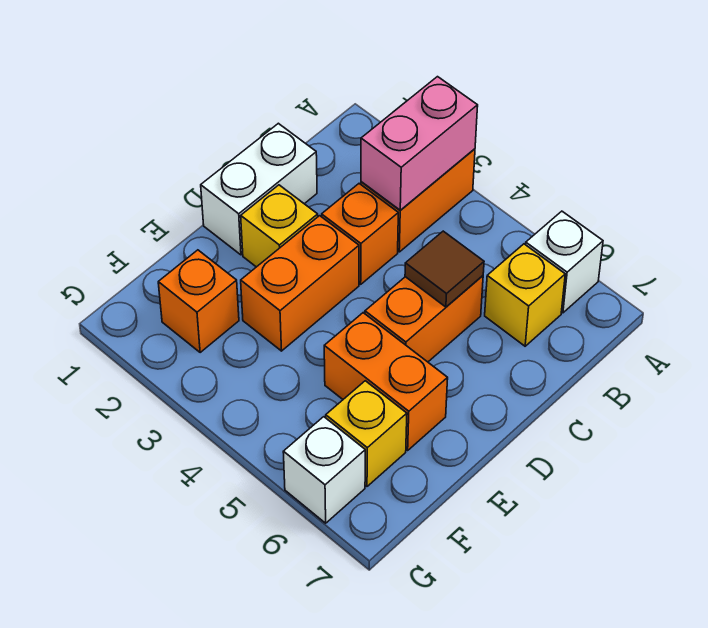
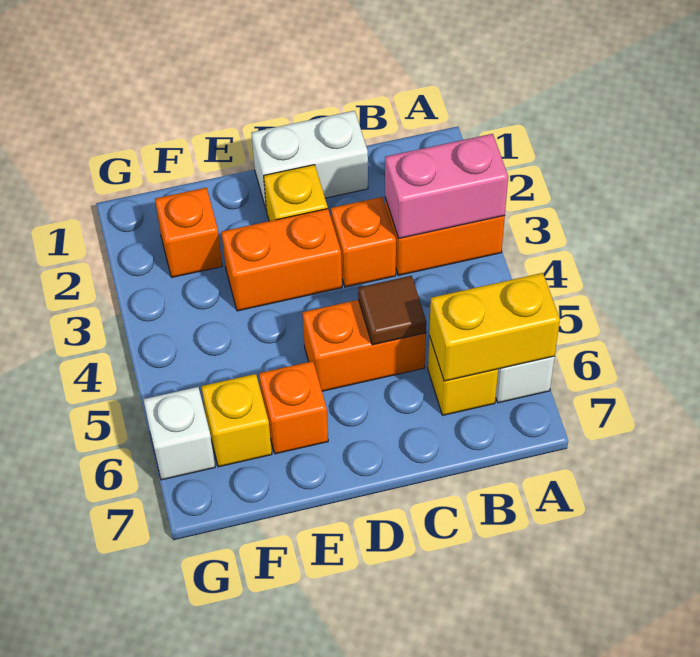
none -> yellow 1x2 brick [429,273,560,381]
orange 1x2 brick [324,313,448,450] -> orange 1x1 brick [259,361,328,454]

